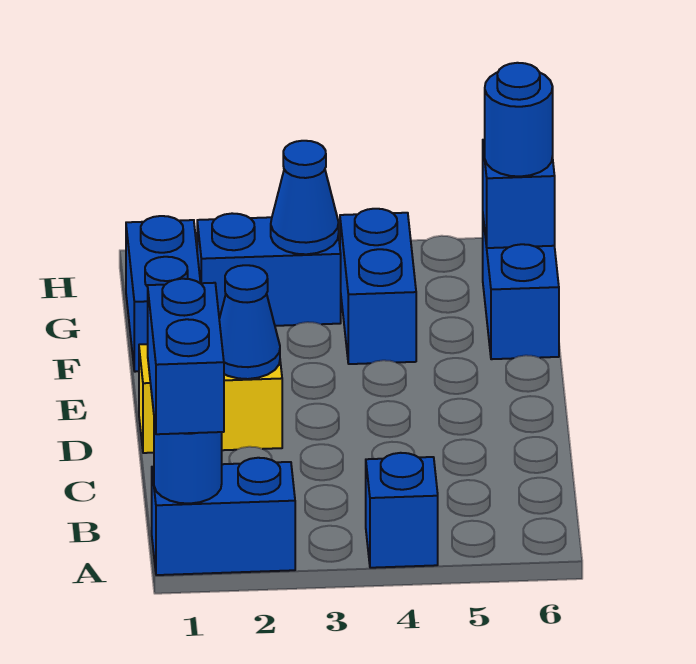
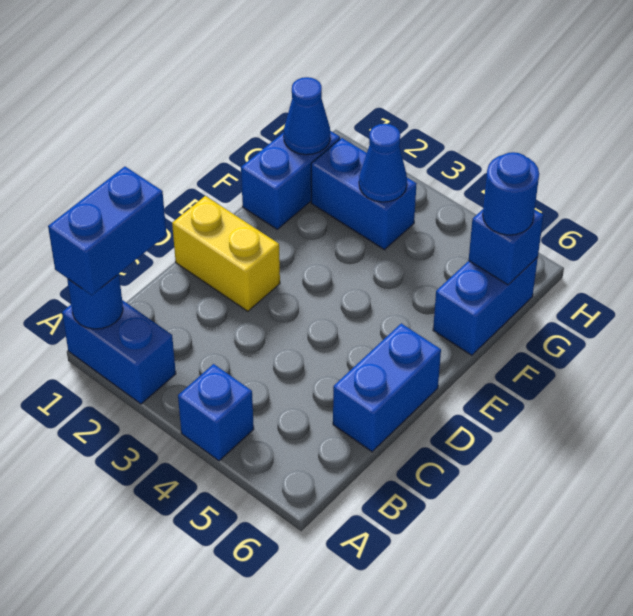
blue 1x1 cone [219,265,280,379] -> blue 1x1 cone moved to [284,77,330,155]
blue 1x2 brick [340,209,416,364] -> blue 1x2 brick moved to [333,323,441,452]

